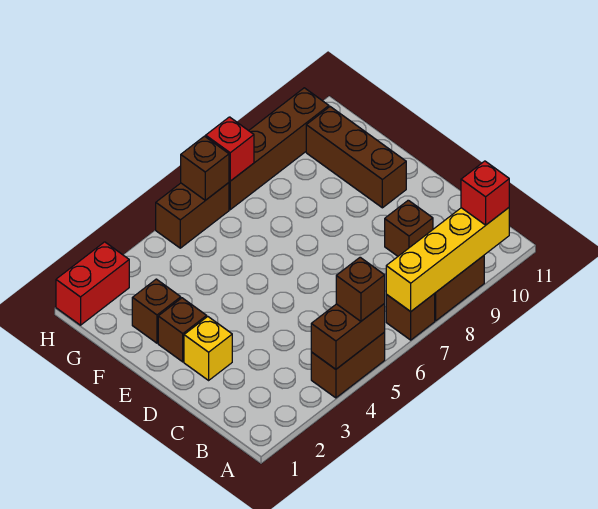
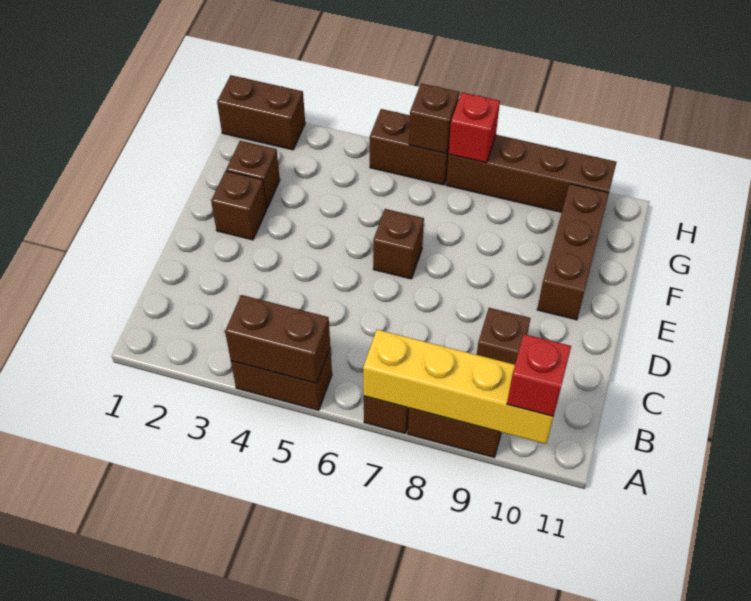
brown 1x1 brick [336,257,385,321] -> brown 1x1 brick moved to [373,209,424,279]
yellow 1x1 brick [184,317,232,380] -> none
red 1x2 brick [56,242,129,325] -> brown 1x2 brick [217,75,305,150]

